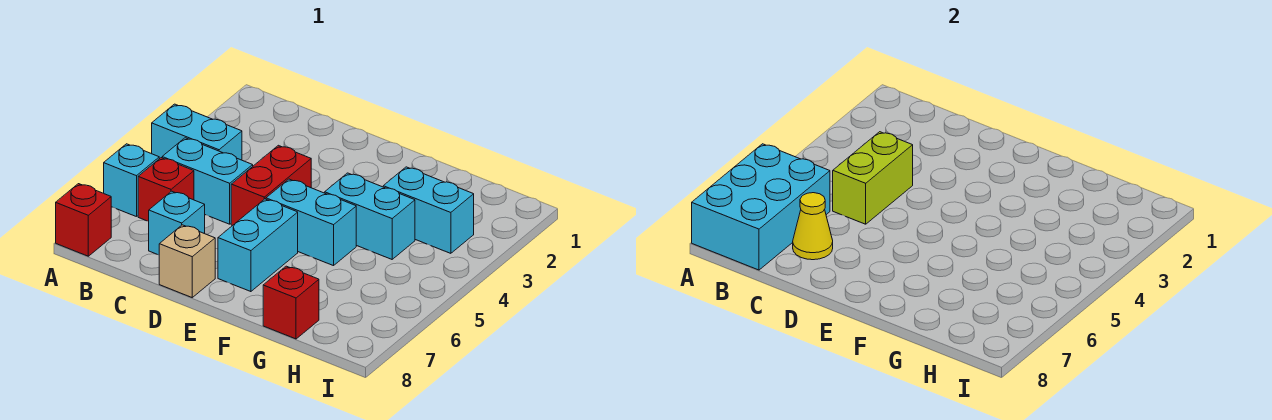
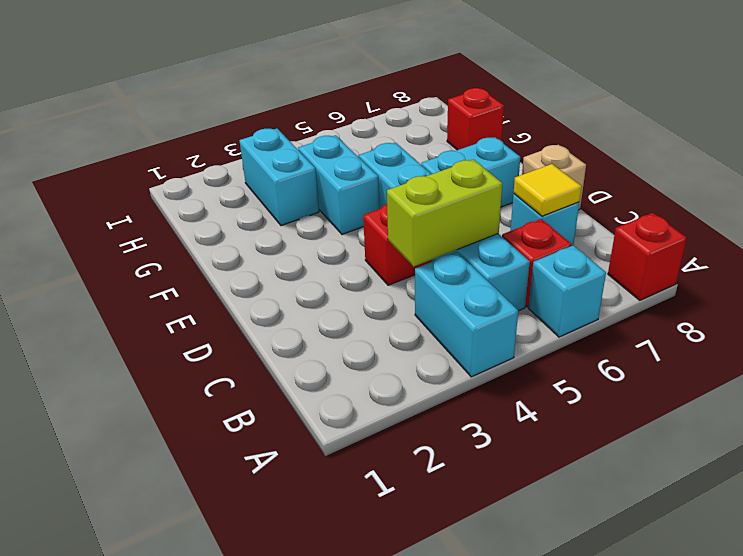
cyan 2x3 brick [692,144,830,270] -> none
yellow 1x1 cone [793,193,833,260] -> yellow 1x1 tile [514,164,582,216]

